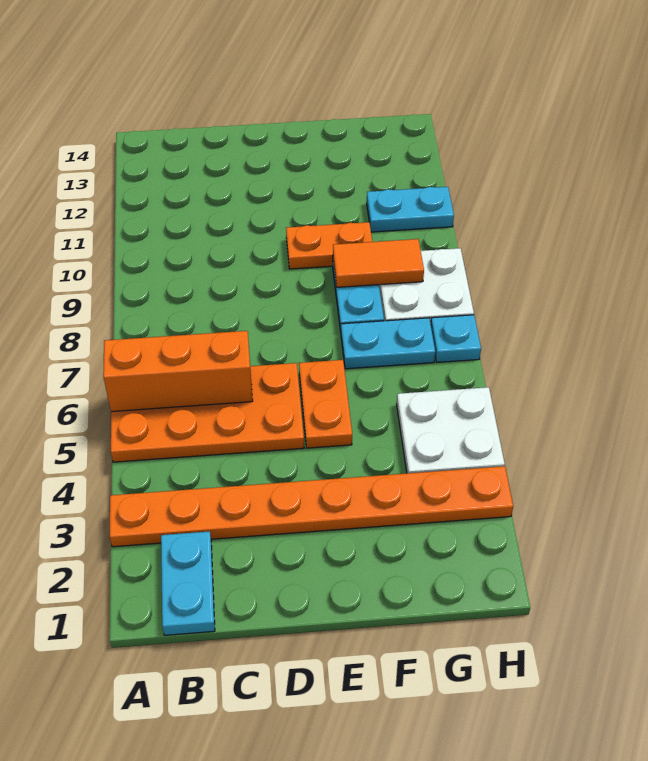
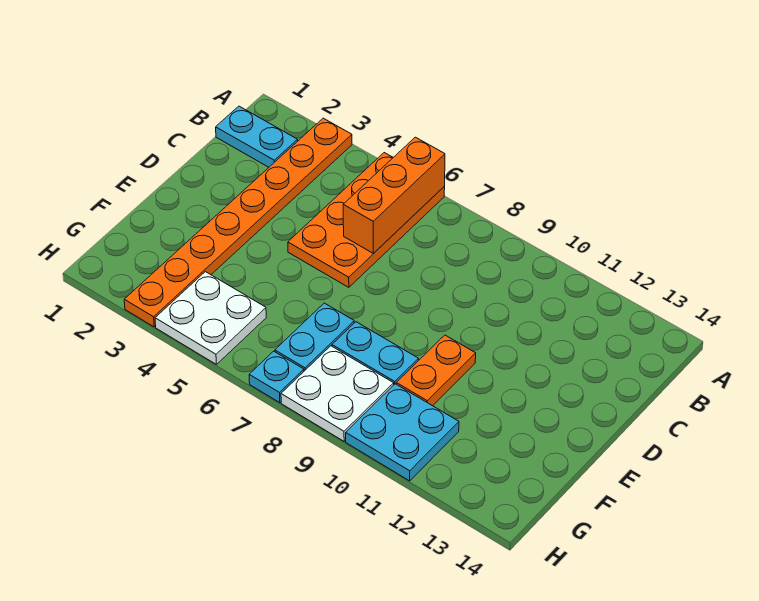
orange 1x2 plate [299,360,352,448] -> none
orange 1x2 tile [333,239,424,287] -> none
cyan 1x2 plate [367,187,454,232] -> cyan 2x2 plate [346,384,459,481]

